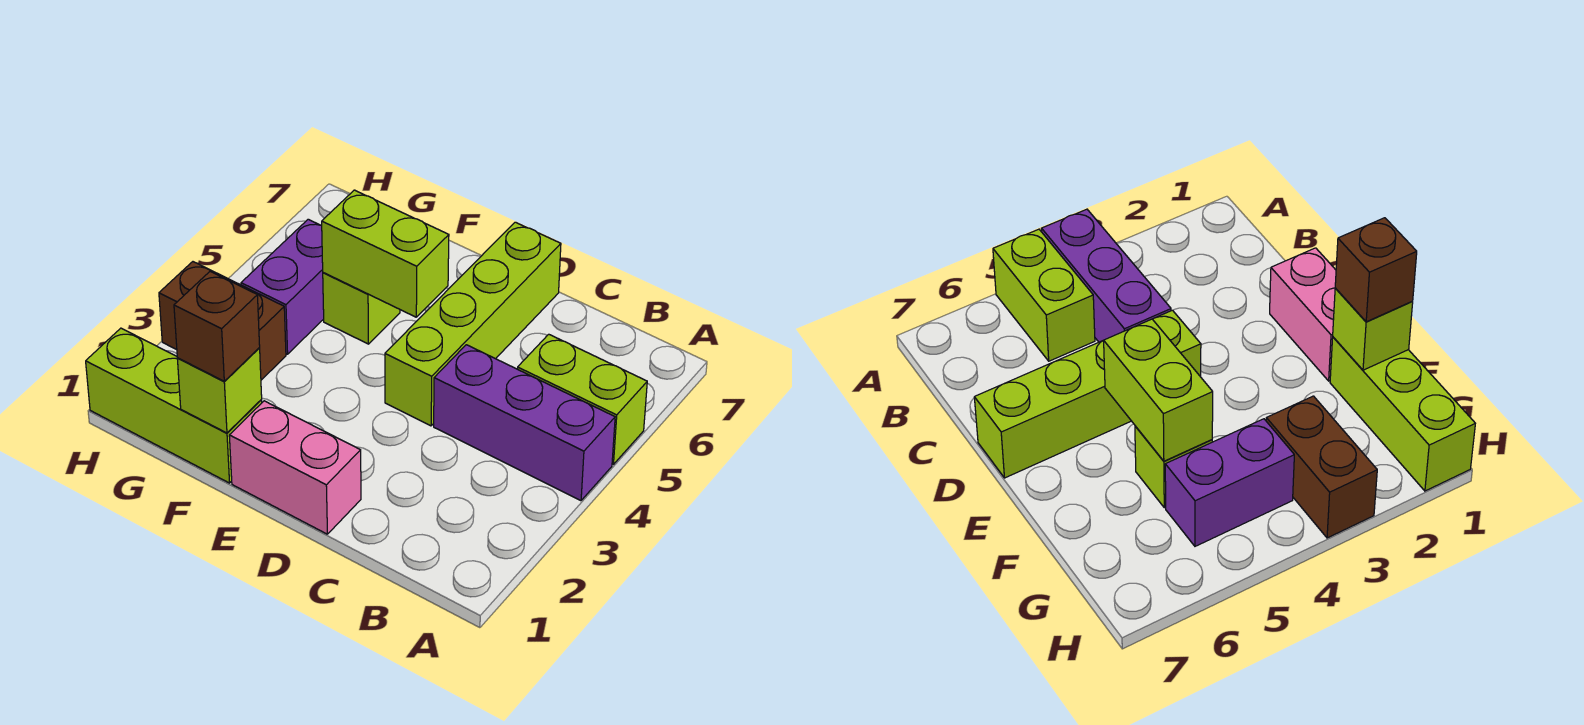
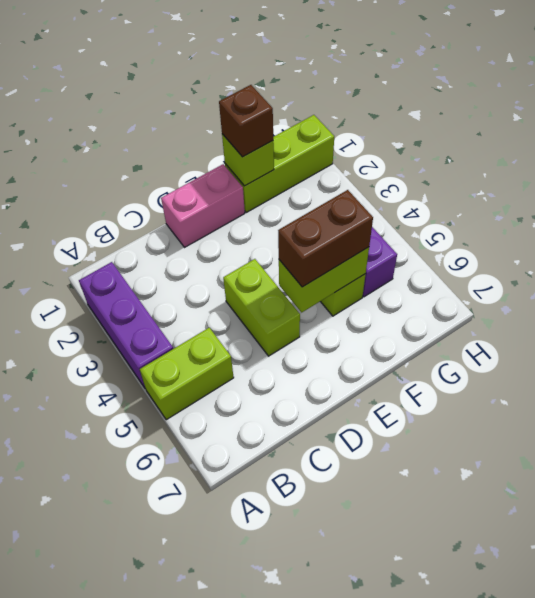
purple 1x3 brick [434,345,615,501] -> purple 1x3 brick turned to [79,262,173,389]
lime 1x4 brick [385,222,561,426] -> lime 1x2 brick [223,259,300,356]
brown 1x2 brick [159,262,286,380] -> brown 1x2 brick moved to [278,190,373,287]

